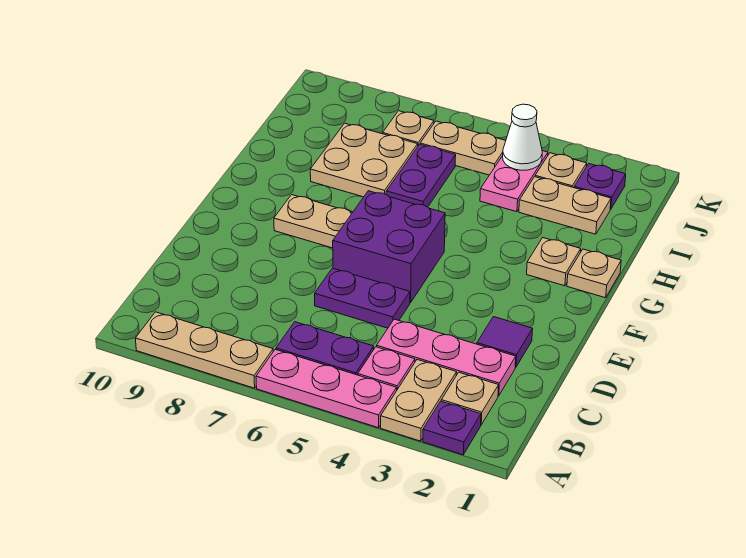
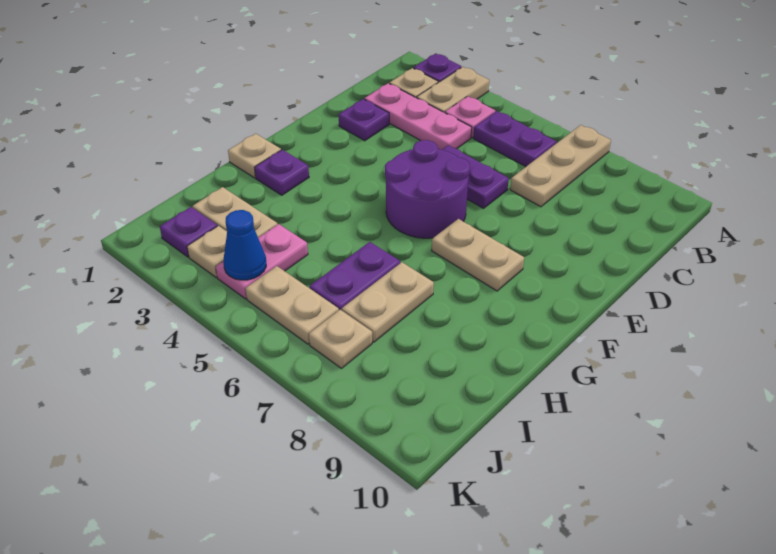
pink 1x3 plate [256,349,397,428] -> none
tan 1x3 plate [135,312,273,388] -> tan 1x3 plate turned to [510,125,611,207]
purple 1x1 tile [477,317,533,367] -> purple 1x1 plate [339,99,389,141]
purple 2x2 brick [333,191,445,303] -> purple 2x2 round brick [385,140,470,238]
tan 1x1 plate [527,238,581,286] -> purple 1x1 plate [255,150,309,195]
tan 2x2 plate [310,123,418,197] -> tan 1x2 plate [342,262,434,342]
white 1x1 cone [503,104,542,170] -> blue 1x1 cone [223,210,266,280]

